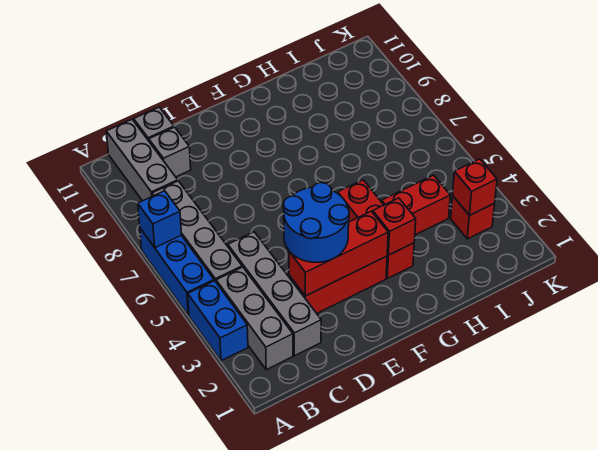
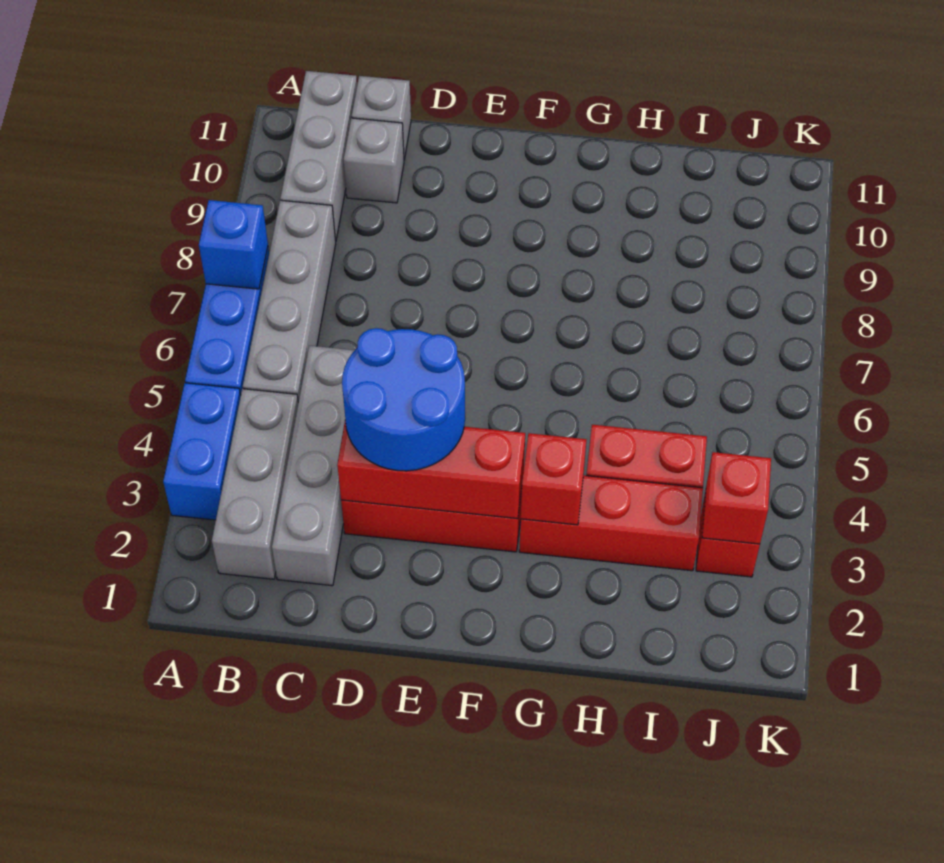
red 1x3 brick [338,180,414,278] -> red 1x3 brick turned to [519,475,703,571]

